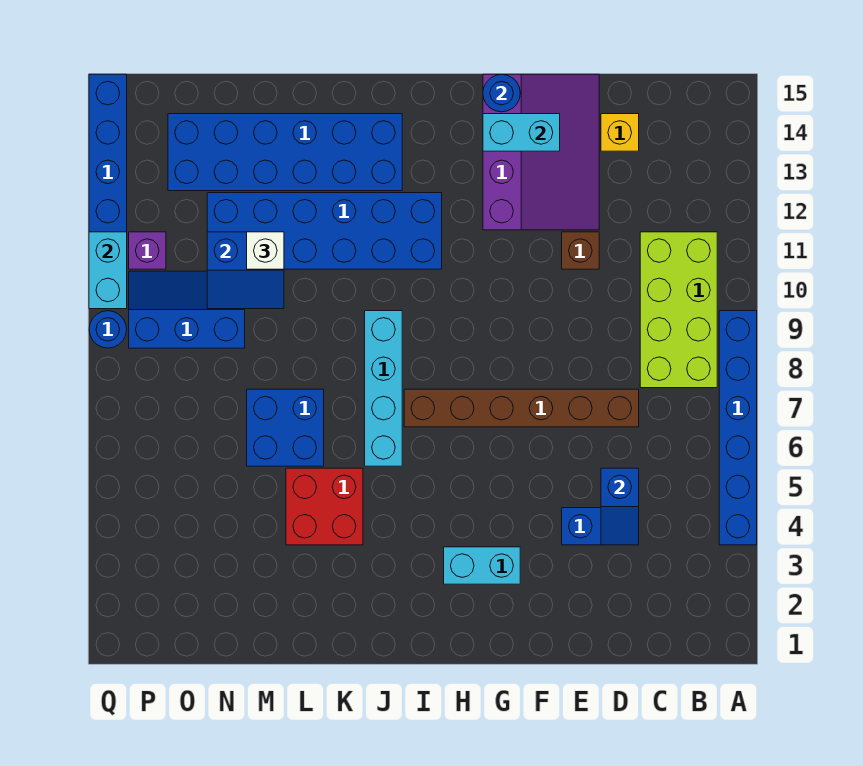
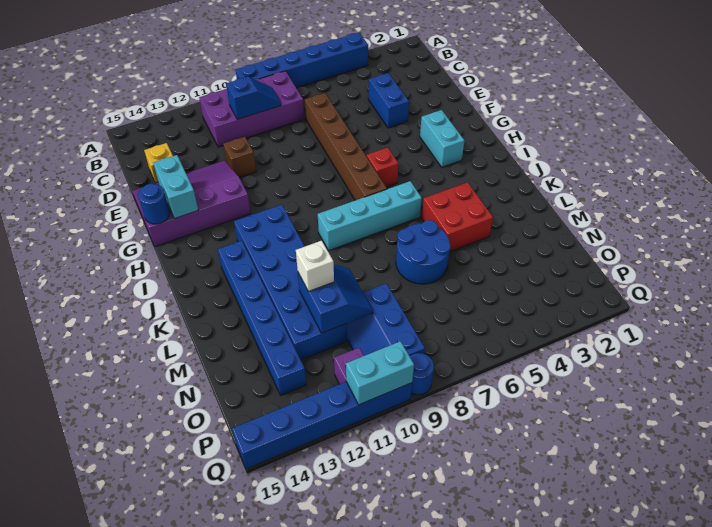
lime 2x4 brick [640,232,717,388] -> purple 2x4 brick [199,71,304,147]
blue 1x2 slope [601,468,639,545] -> blue 1x2 slope moved to [226,77,281,119]
none -> red 1x1 brick [367,147,398,187]
blue 2x6 brick [168,114,402,191] -> blue 1x6 brick [218,241,306,395]
blue 2x2 brick [247,389,324,466] -> blue 2x2 round brick [396,220,451,284]

